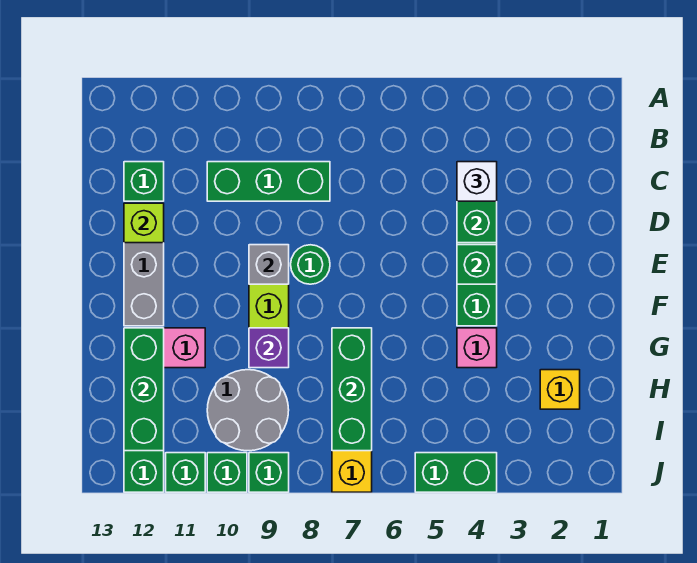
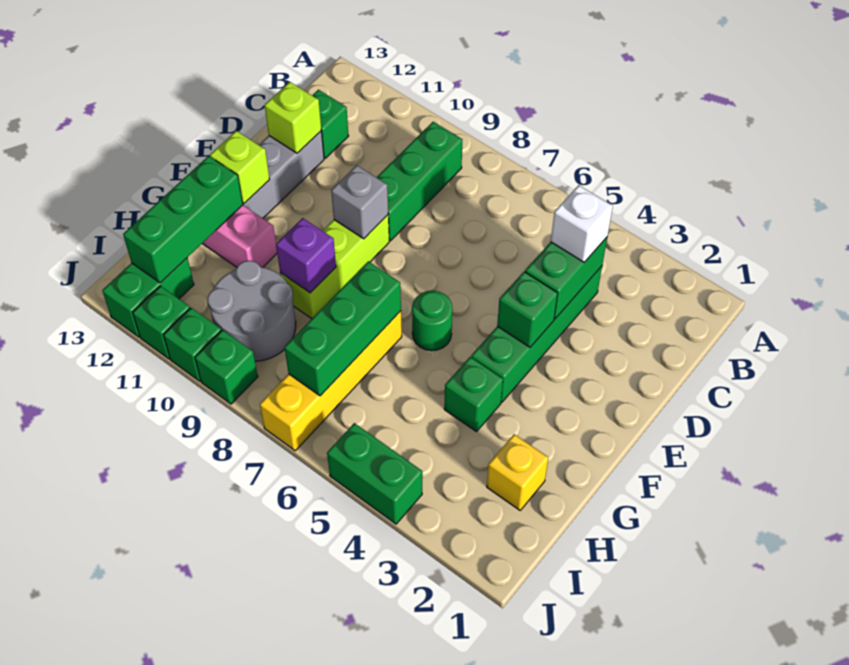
green 1x3 brick [207,162,330,201] -> green 1x3 brick turned to [376,122,462,241]
green 1x1 round brick [291,245,330,284] -> green 1x1 round brick moved to [412,291,452,351]
none -> lime 1x1 brick [210,131,270,203]
pink 1x1 brick [457,328,497,368] -> green 1x1 brick [444,357,503,432]

